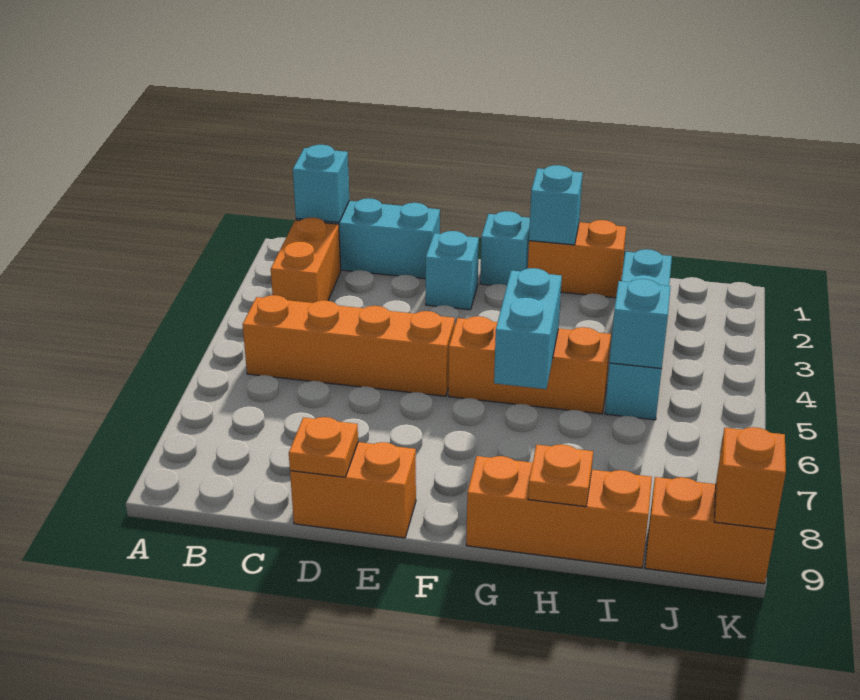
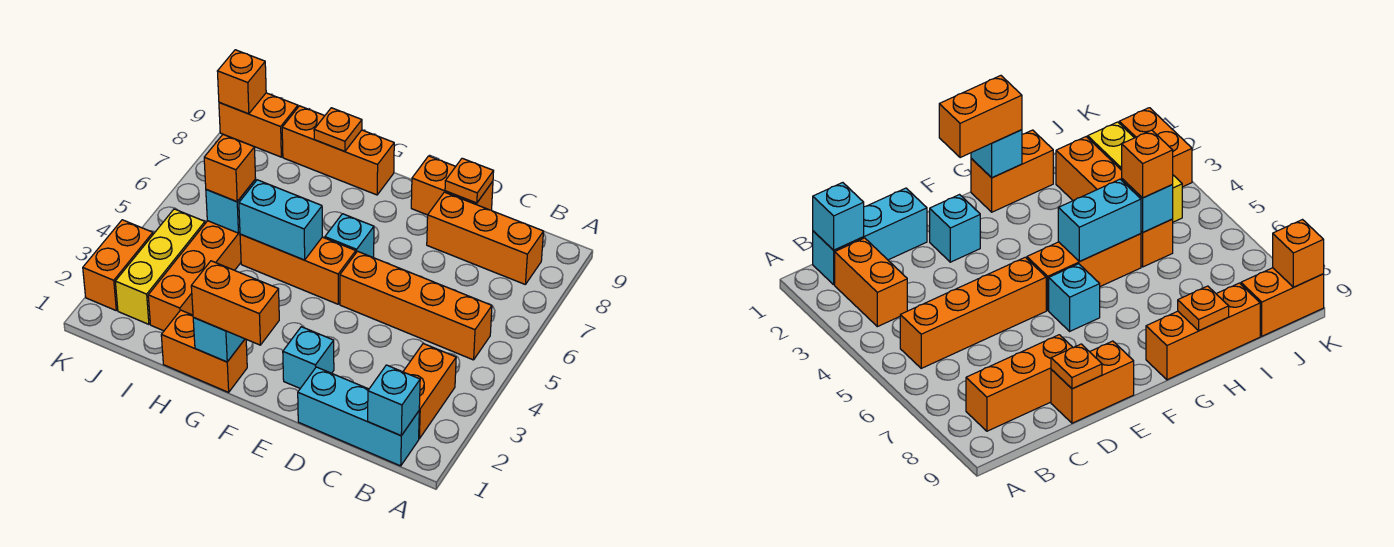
none -> orange 1x3 brick [427,192,544,284]
cyan 1x1 brick [480,211,530,285] -> cyan 1x1 brick moved to [325,214,374,257]
none -> orange 1x2 brick [191,261,279,345]
cyan 1x2 brick [494,268,562,389] -> cyan 1x2 brick turned to [239,180,322,260]
cyan 1x4 brick [605,249,672,420] -> orange 1x4 brick [148,221,241,331]
none -> orange 1x1 brick [204,135,256,202]
none -> yellow 1x3 brick [115,209,205,324]
none -> orange 1x2 brick [83,220,153,310]

